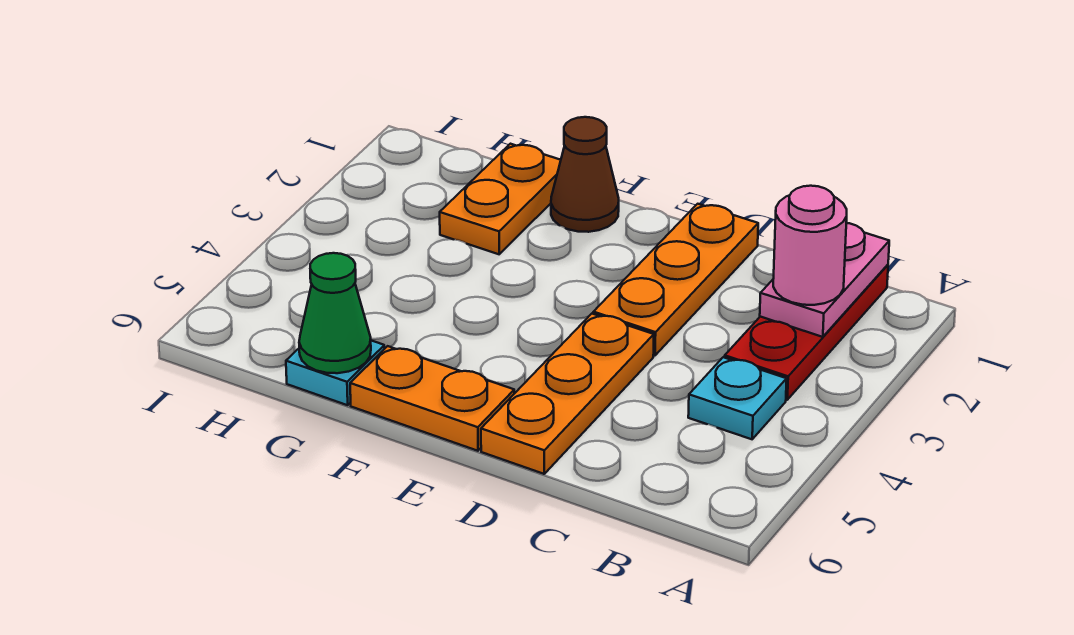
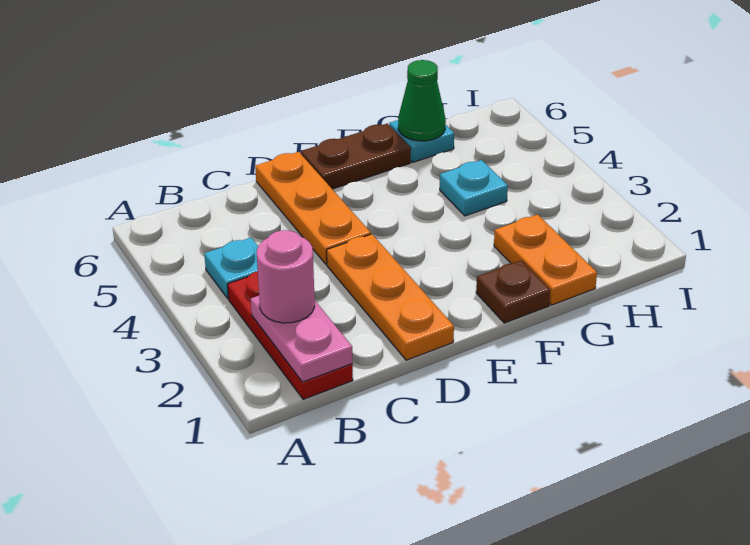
orange 1x2 plate [350,346,514,451] -> brown 1x2 plate [301,123,411,189]
brown 1x1 cone [551,117,619,232] -> brown 1x1 plate [476,260,550,323]
none -> cyan 1x1 plate [440,160,508,216]

